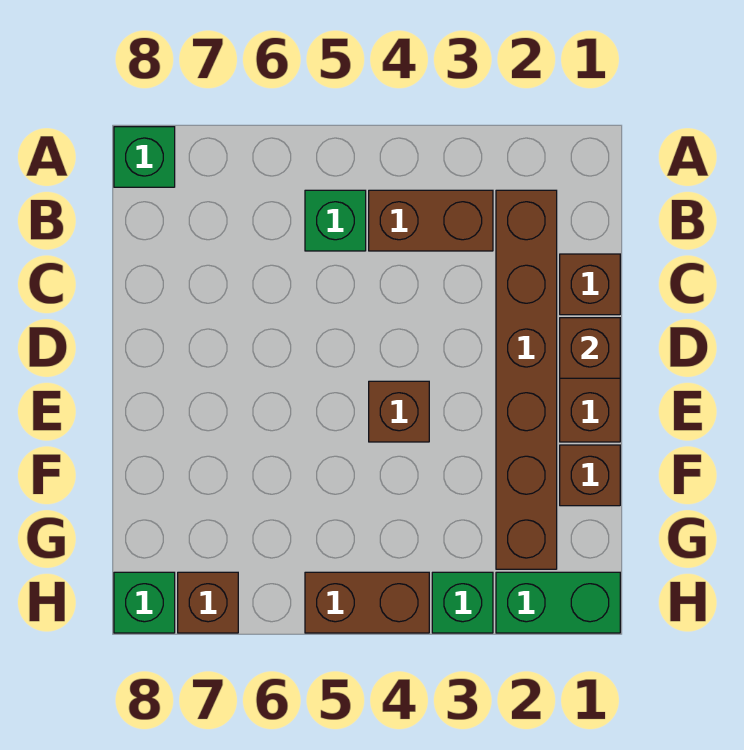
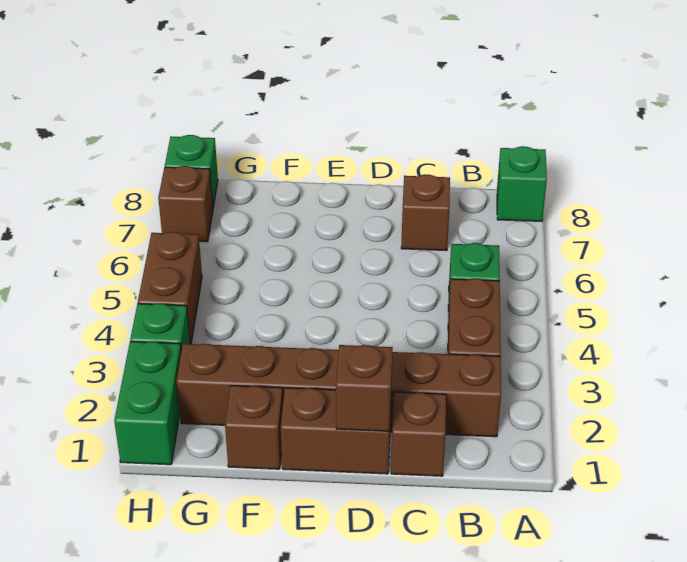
brown 1x1 brick [369,381,429,442] -> brown 1x1 brick moved to [401,174,450,251]

